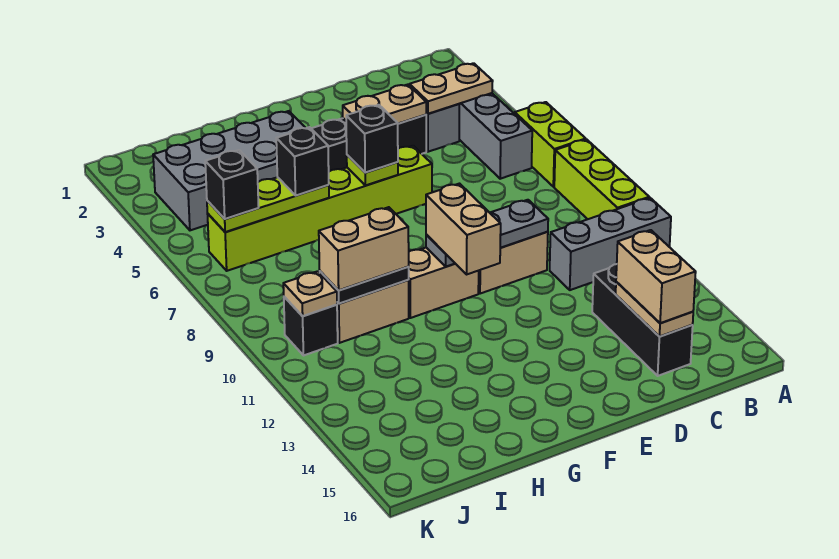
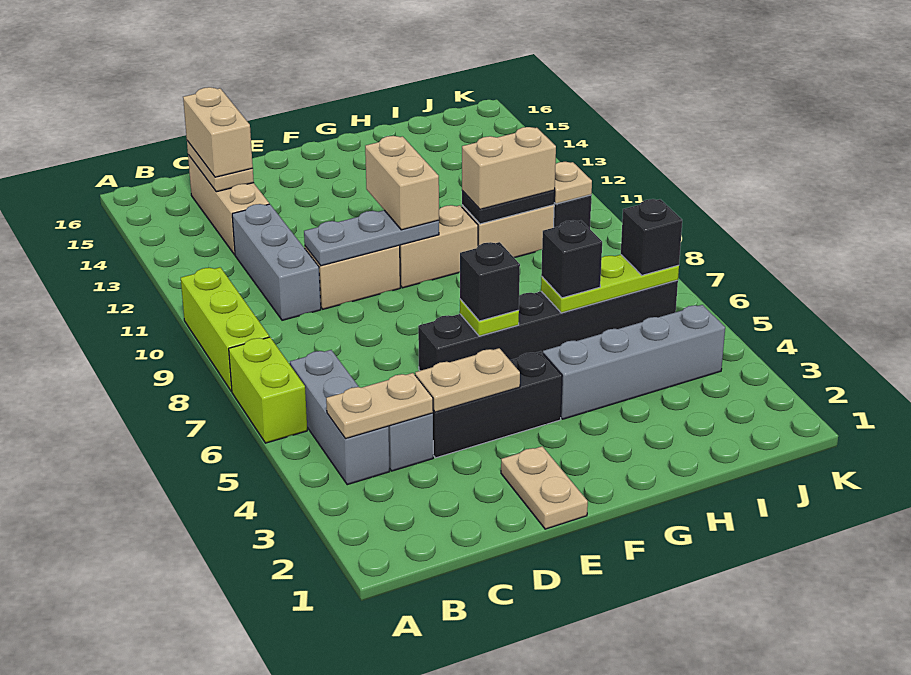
grey 1x3 brick [550,198,671,290] -> grey 1x3 brick turned to [232,204,321,320]
black 1x3 brick [592,264,693,376] -> tan 1x3 brick [188,155,269,255]
none -> tan 1x2 plate [501,446,588,529]
lime 1x6 brick [208,146,432,271] -> black 1x6 brick [418,280,678,371]
grey 2x4 brick [153,111,305,230] -> grey 1x4 brick [543,305,725,419]

